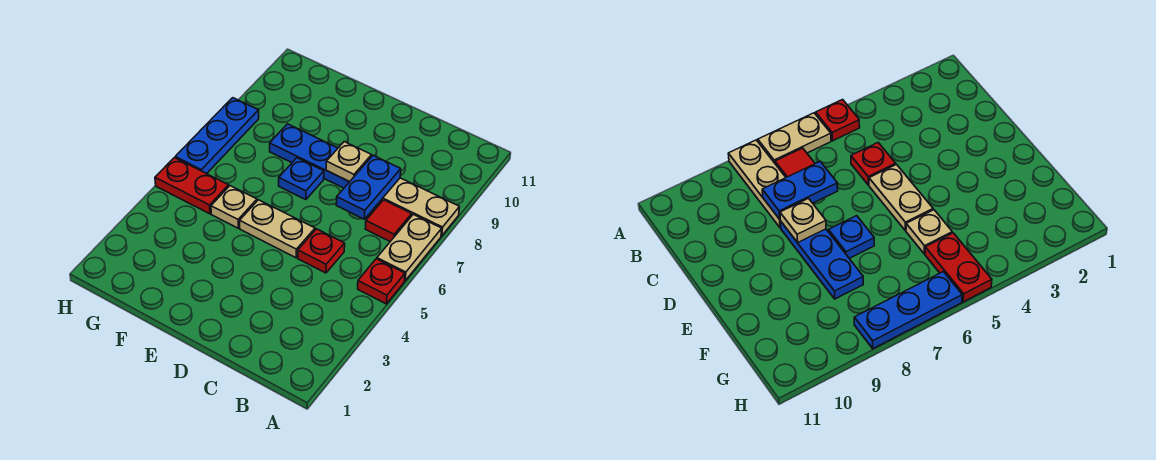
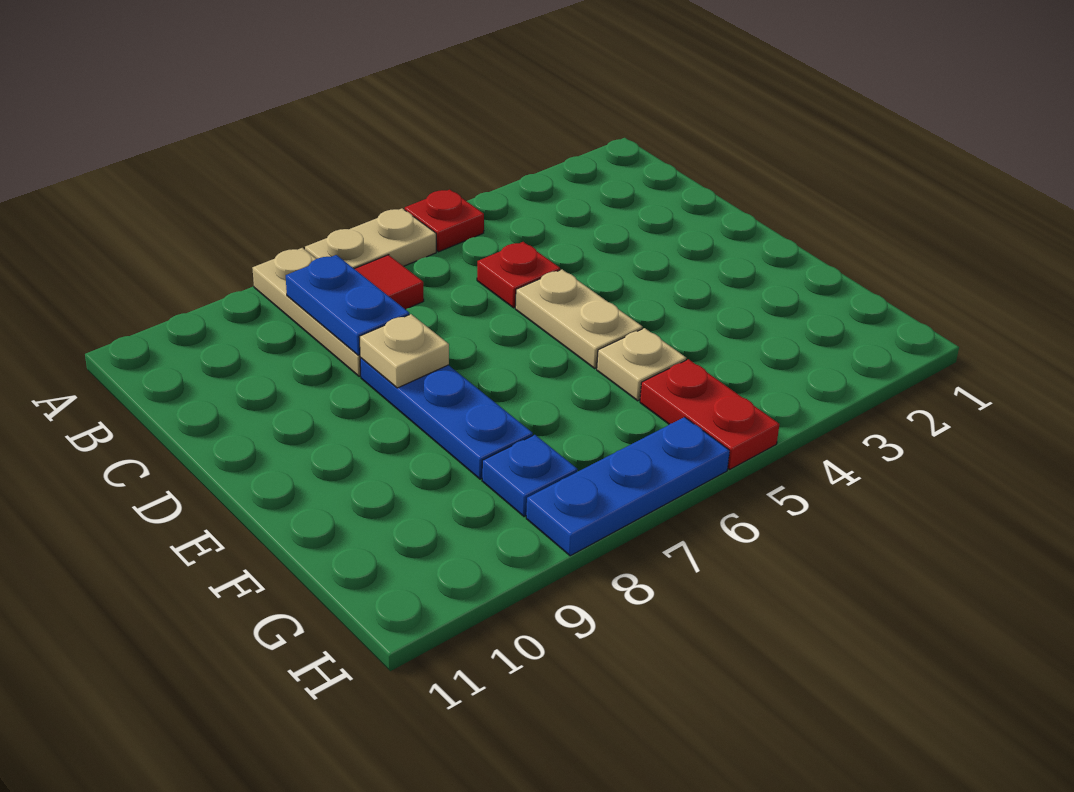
blue 1x2 plate [336,155,401,219] -> blue 1x2 plate turned to [286,255,409,355]
blue 1x1 plate [279,158,324,200] -> blue 1x1 plate moved to [482,435,578,517]

